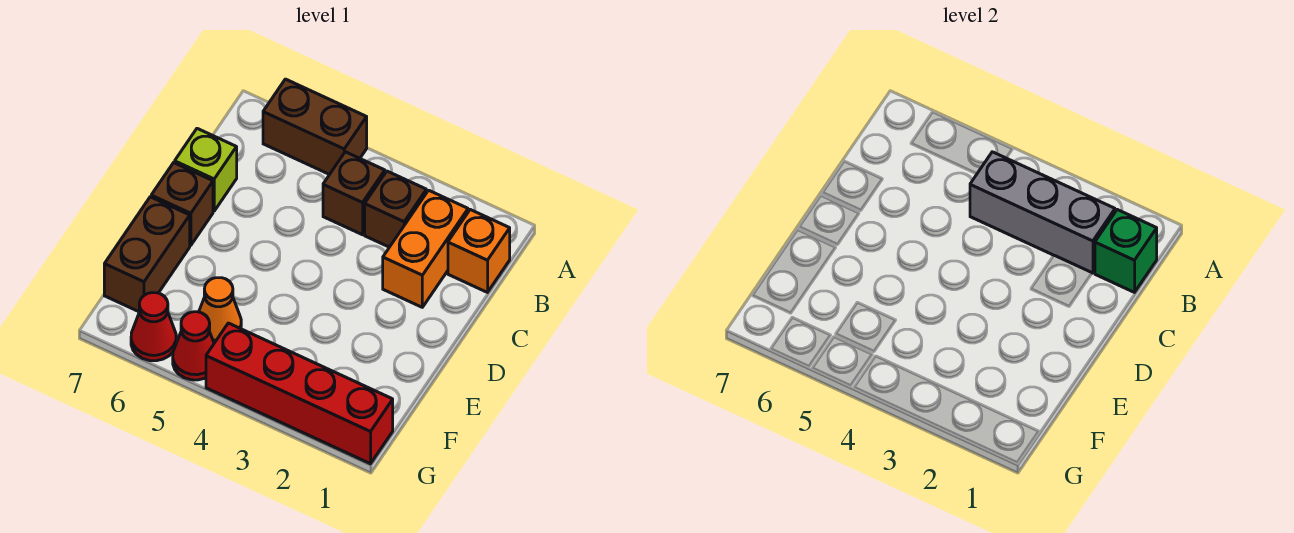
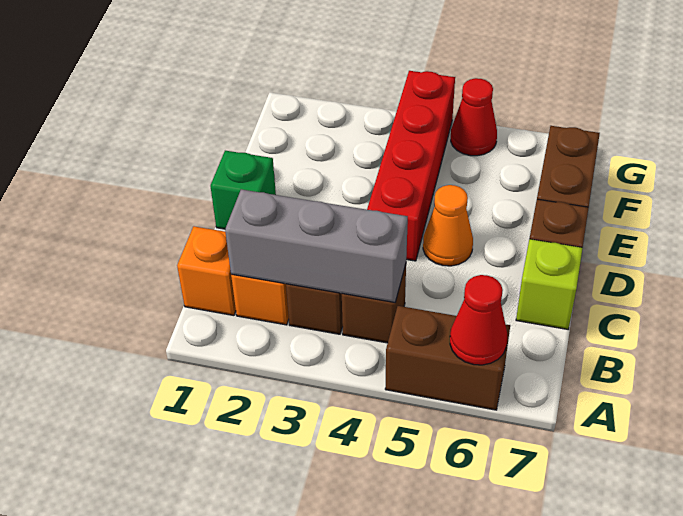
green 1x1 brick [1095,210,1157,292] -> green 1x1 brick moved to [210,151,276,229]
orange 1x1 cone [199,278,241,343] -> orange 1x1 cone moved to [423,185,473,266]
red 1x4 brick [206,323,393,464] -> red 1x4 brick turned to [367,71,455,261]
red 1x1 cone [131,293,176,361] -> red 1x1 cone moved to [450,275,507,365]

